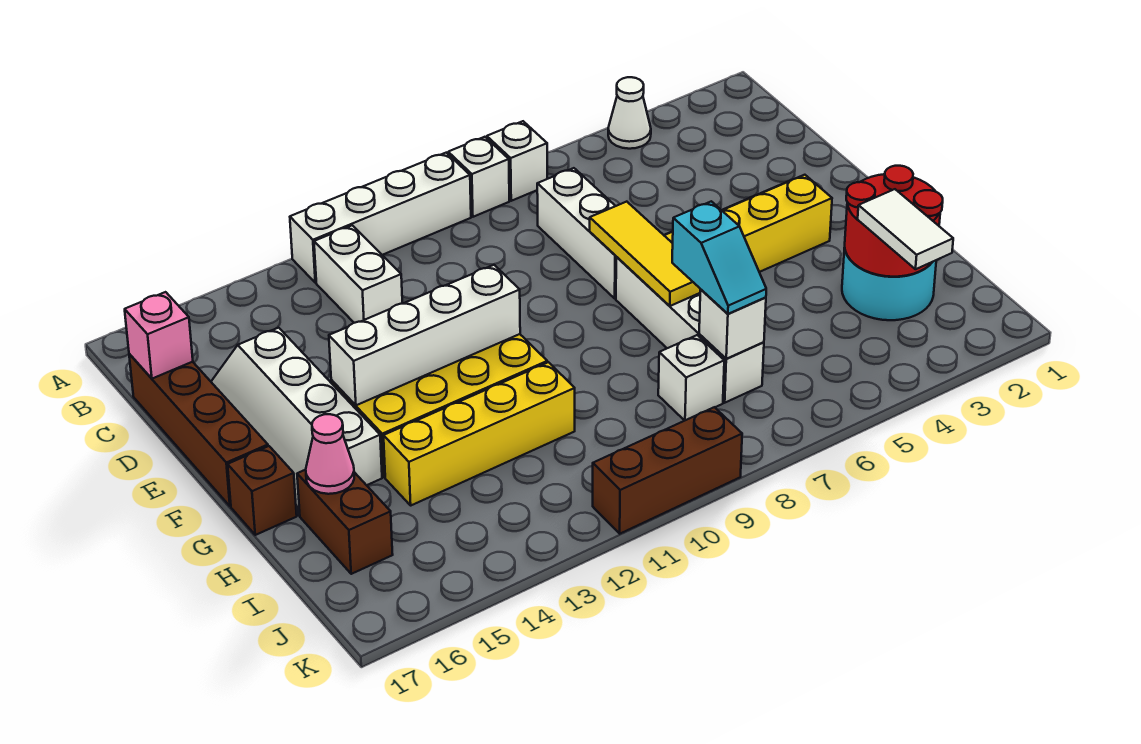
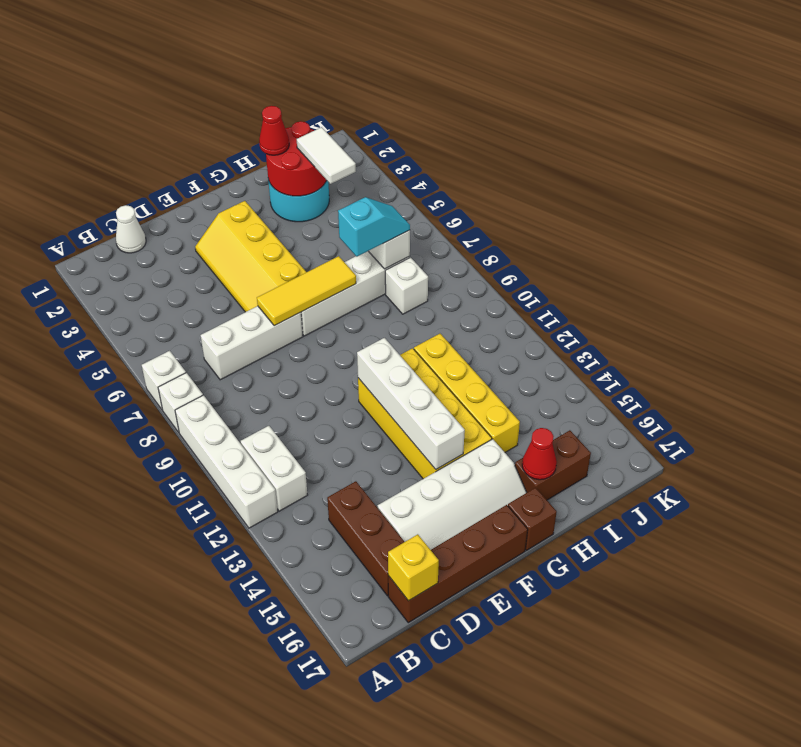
white 1x1 cone [608,77,651,149] -> white 1x1 cone moved to [116,205,146,253]
white 1x2 brick [314,225,402,323] -> white 1x2 brick turned to [241,426,307,511]
pink 1x1 brick [125,292,193,379] -> yellow 1x1 brick [388,534,439,601]
none -> red 1x1 cone [259,106,289,155]
pink 1x1 cone [306,414,354,494] -> red 1x1 cone [522,428,557,480]
white 1x2 tile [858,189,953,269] -> white 1x2 tile turned to [297,127,356,184]
brown 1x3 brick [593,407,742,534] -> brown 1x3 brick moved to [327,481,404,596]

